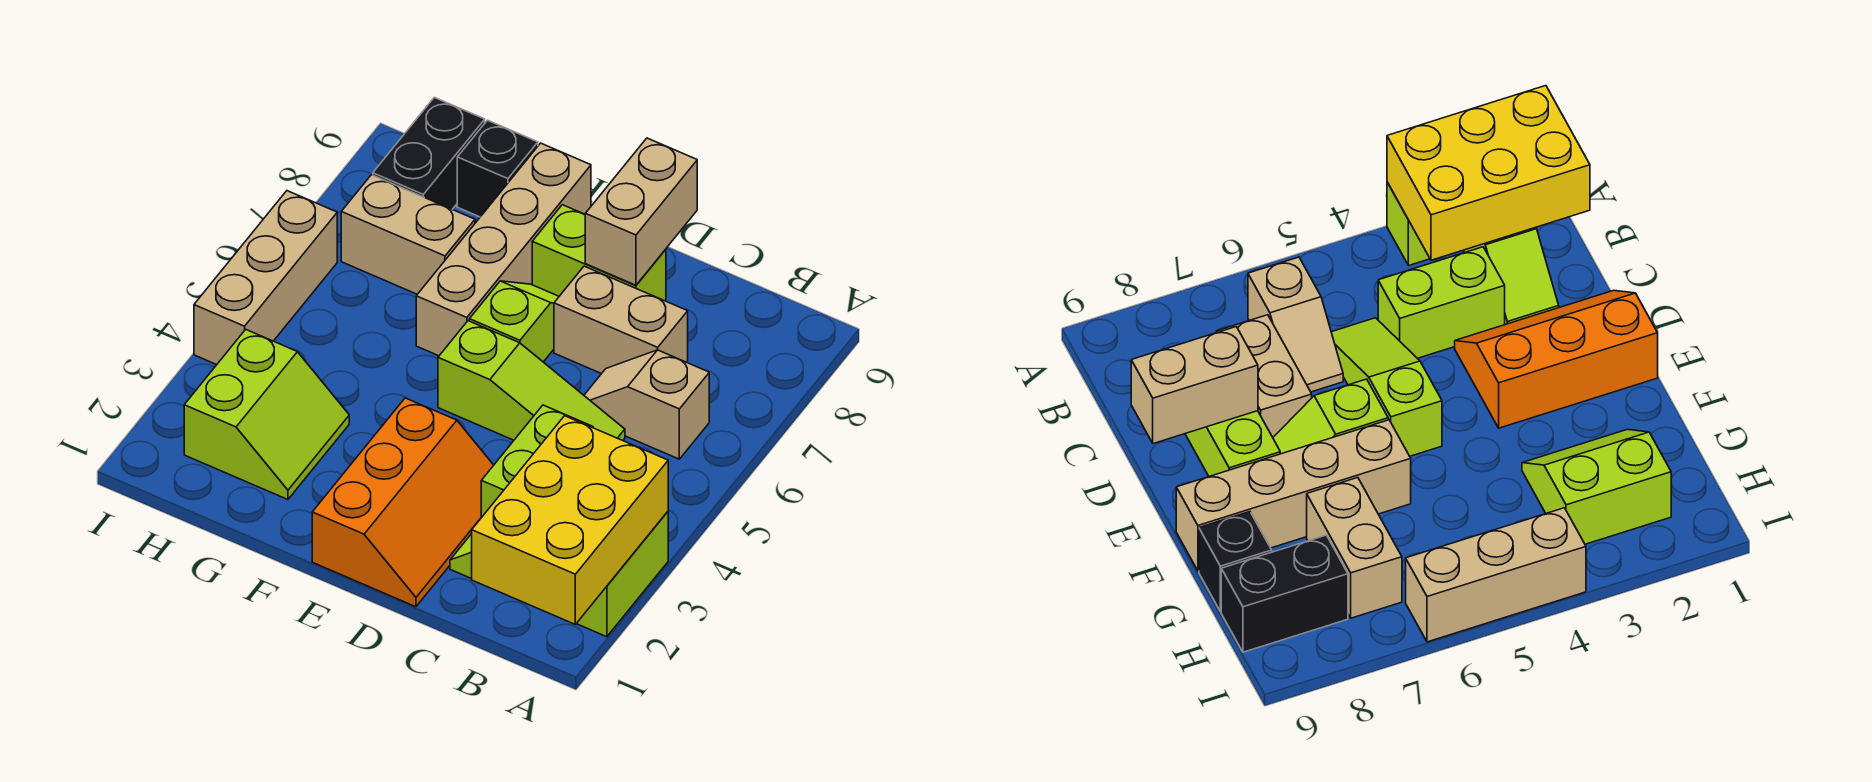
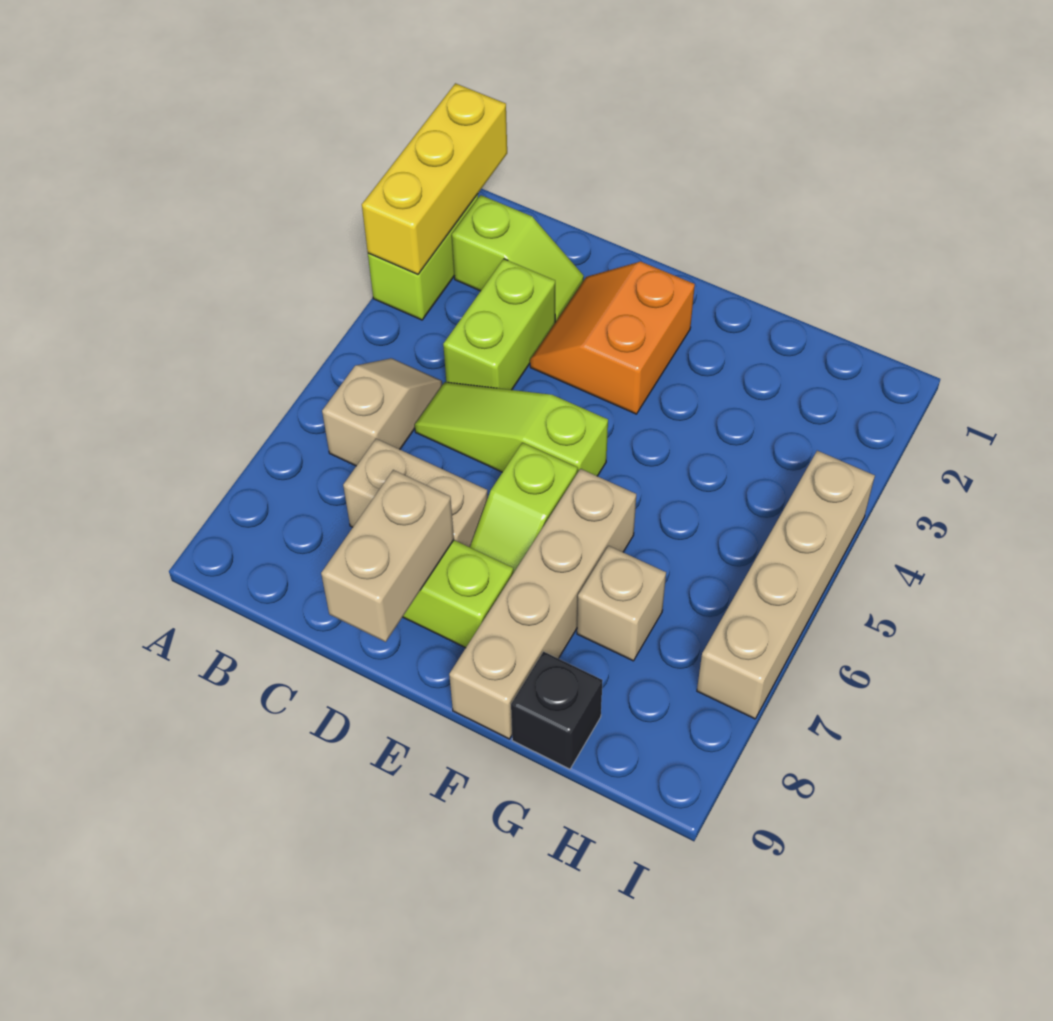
yellow 2x3 brick [472,416,668,624] -> yellow 1x3 brick [362,83,507,274]
tan 1x2 slope [584,350,709,459] -> tan 1x2 slope turned to [322,358,442,466]
orange 2x3 slope [312,398,494,607] -> orange 2x2 slope [530,262,695,414]
lime 2x2 slope [184,330,349,500] -> none
tan 1x2 brick [341,175,475,294] -> tan 1x1 brick [577,546,666,661]
black 1x2 brick [373,97,485,209] -> none
tan 1x3 brick [194,191,337,365] -> tan 1x4 brick [697,451,875,719]

